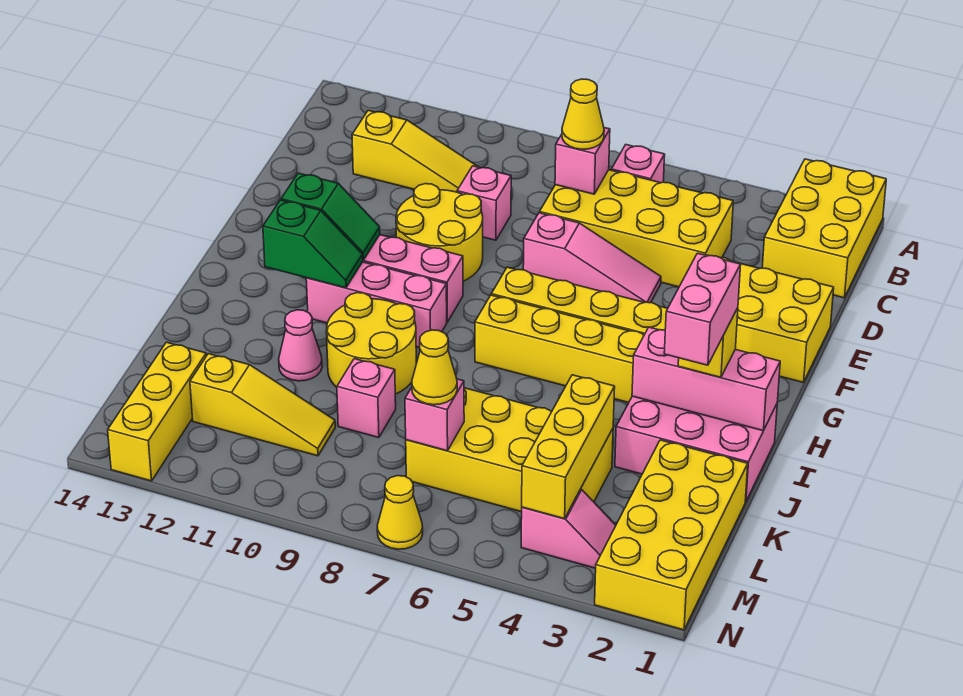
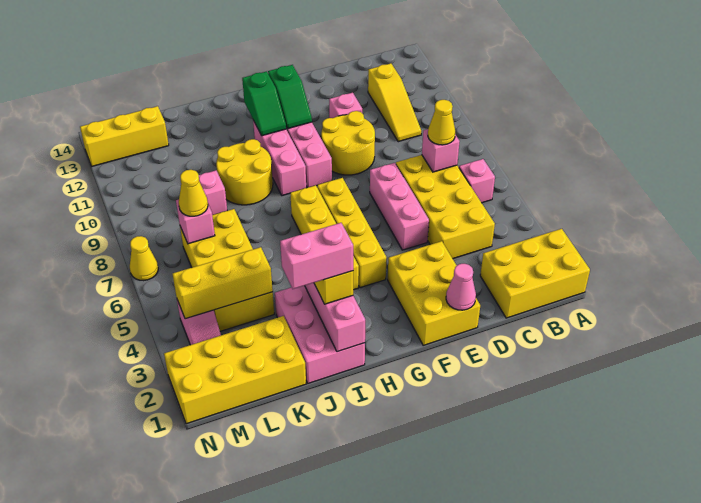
pink 1x1 brick [457,166,511,240] -> pink 1x1 brick moved to [329,93,362,118]
pink 1x3 slope [523,213,661,303] -> pink 1x3 brick [370,163,429,250]
pink 1x1 cone [279,310,322,381] -> pink 1x1 cone moved to [446,264,476,310]
yellow 1x3 slope [190,354,335,456] -> none

